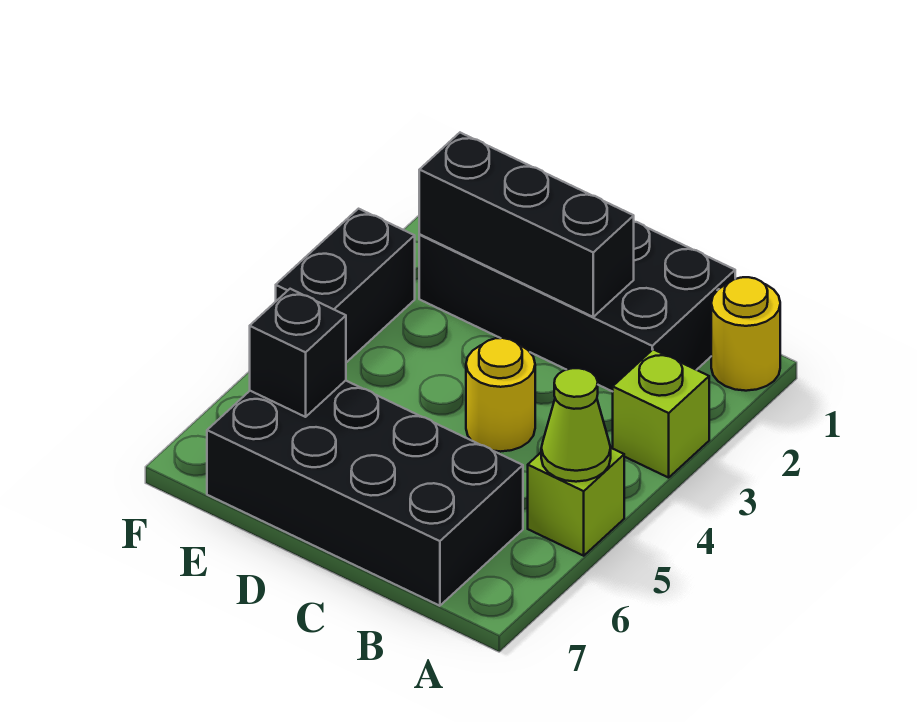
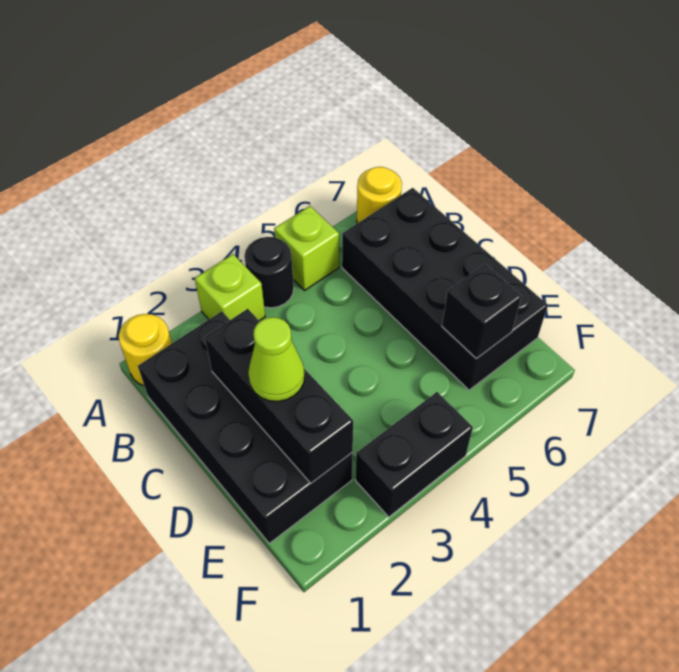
none -> black 1x1 round brick [244,237,294,308]
lime 1x1 cone [541,368,611,482] -> lime 1x1 cone moved to [248,317,305,401]
yellow 1x1 round brick [466,338,535,452] -> yellow 1x1 round brick moved to [357,167,402,223]

